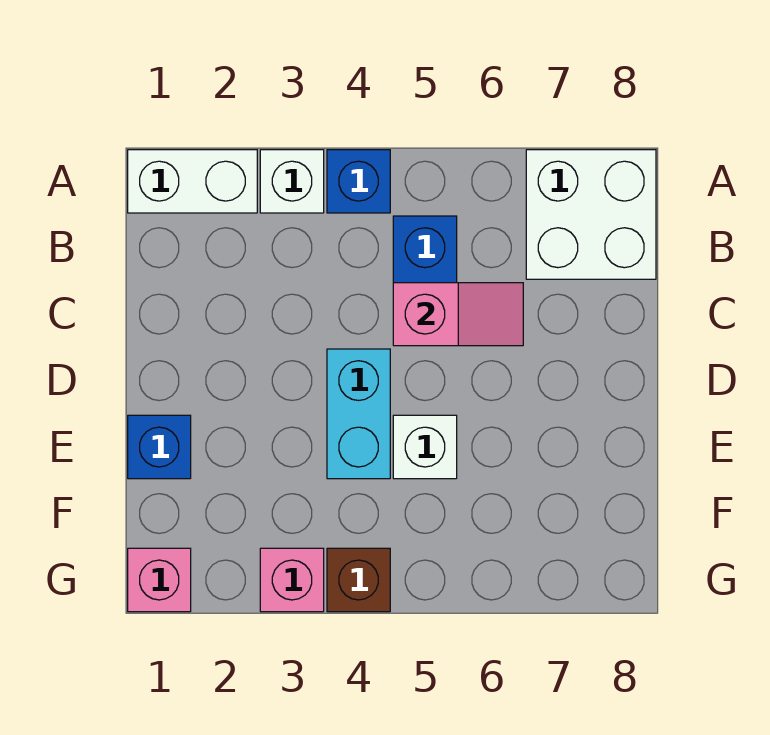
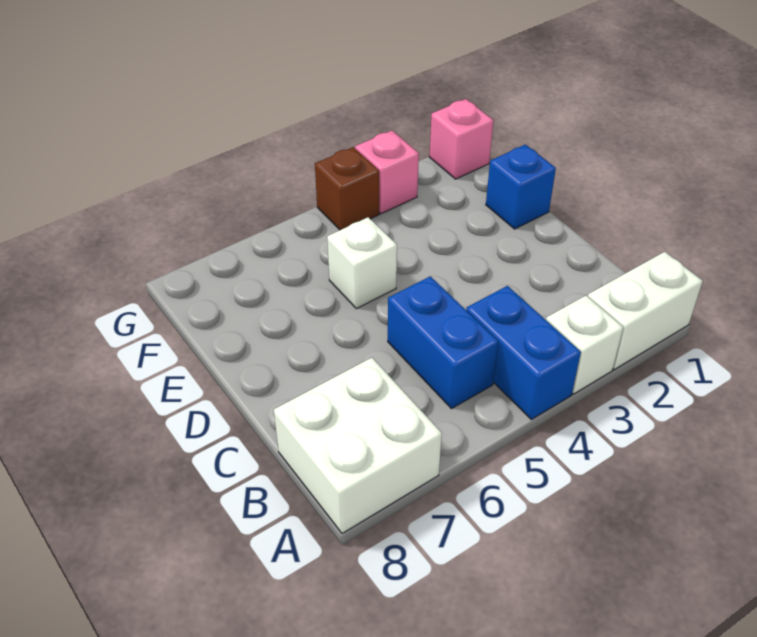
blue 1x1 brick [327,150,390,213] -> blue 1x2 brick [466,286,581,419]
pink 1x2 slope [393,283,523,346] -> none
cyan 1x2 brick [327,349,390,479] -> none

